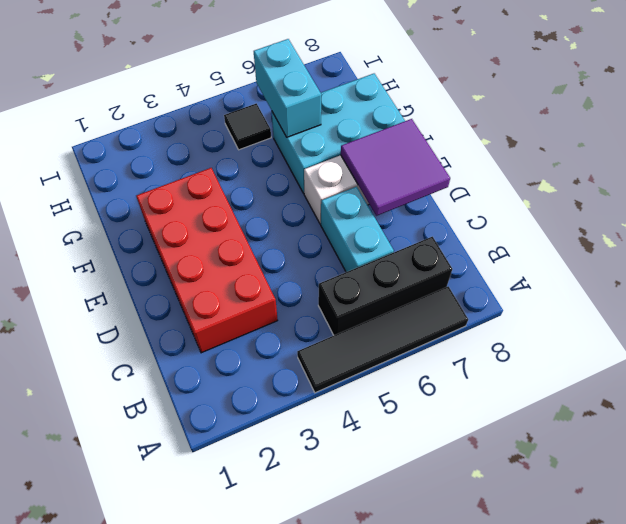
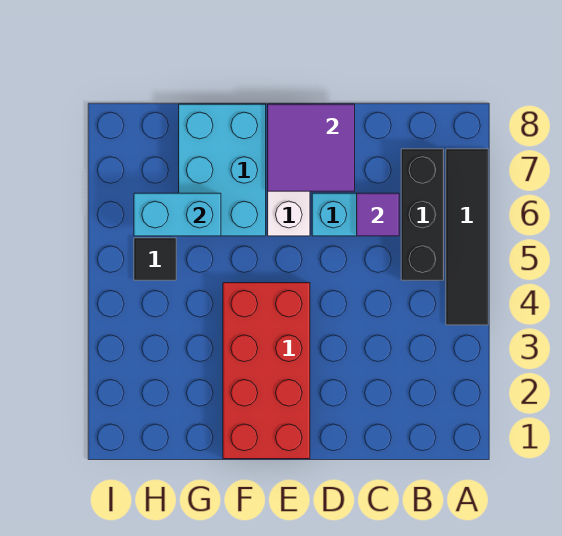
red 2x4 brick [136,168,278,353] -> red 2x4 brick turned to [223,283,310,459]
none -> purple 1x1 tile [357,193,399,236]

